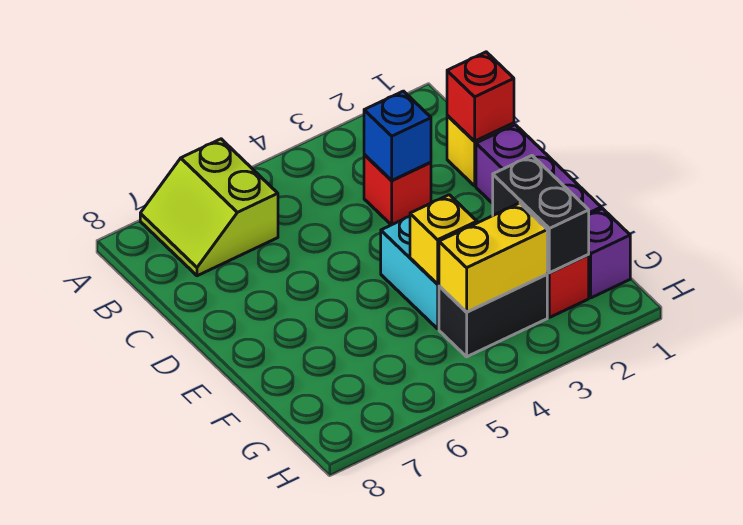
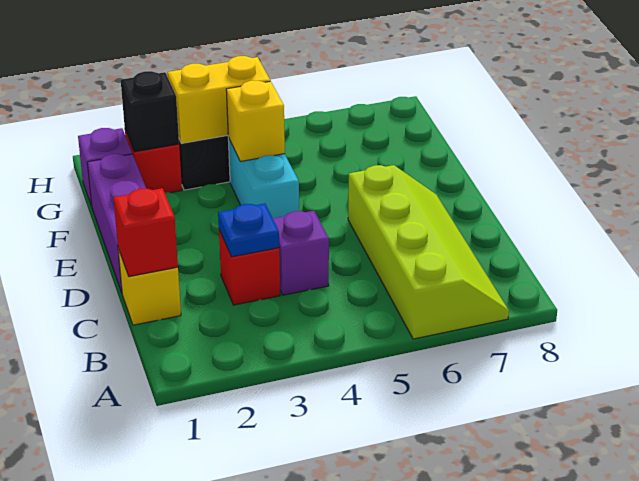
lime 2x2 slope [140,139,278,276] -> lime 2x4 slope [348,165,509,339]
blue 1x1 brick [364,91,431,180] -> blue 1x1 plate [218,203,279,257]
none -> purple 1x1 brick [273,211,329,295]
black 1x2 brick [493,156,589,273] -> black 1x1 brick [121,71,179,152]

